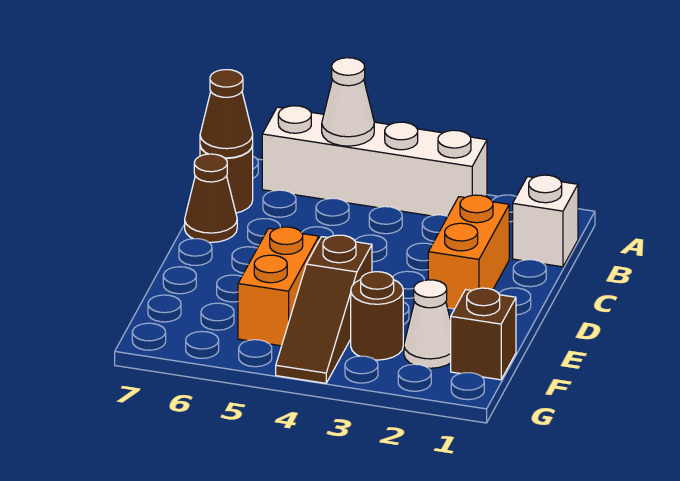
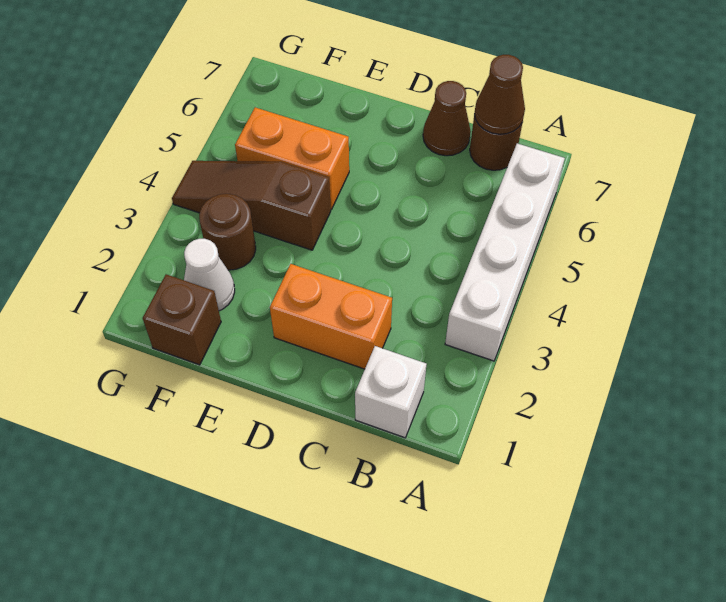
white 1x1 cone [322,58,374,146] -> none

